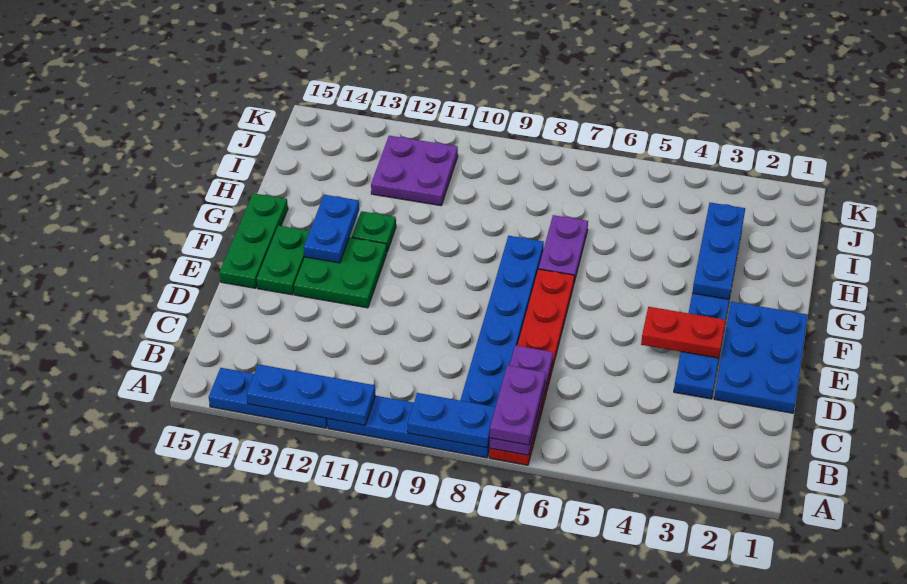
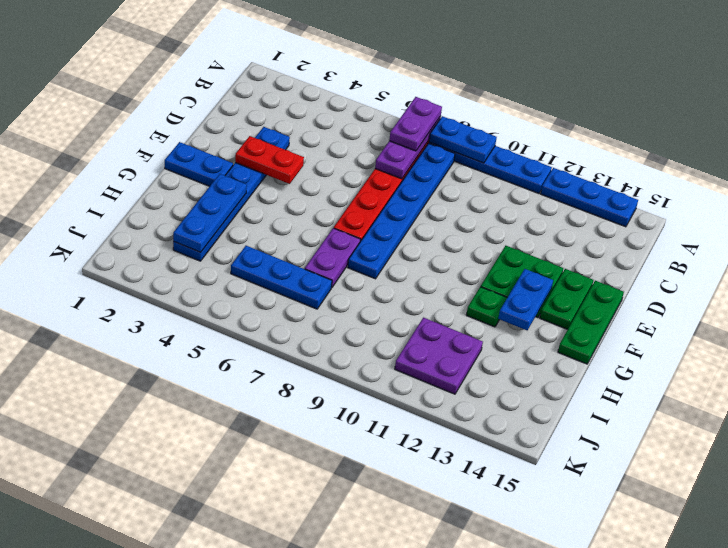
blue 1x3 plate [247,364,375,425] -> blue 1x3 plate moved to [231,246,332,309]
blue 2x3 plate [714,302,808,413] -> blue 1x2 plate [165,142,233,186]

